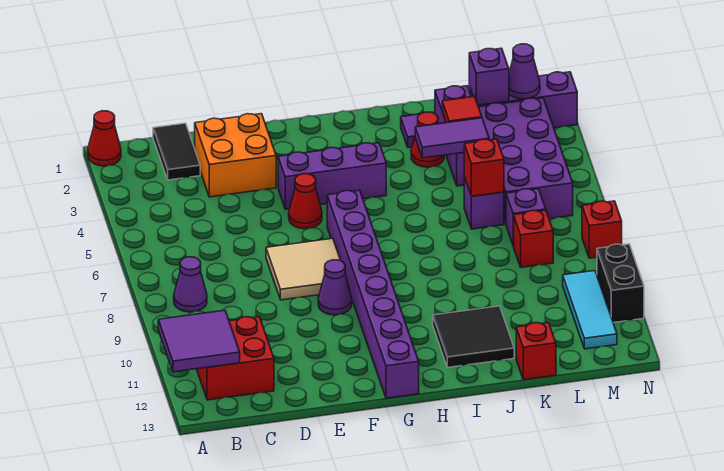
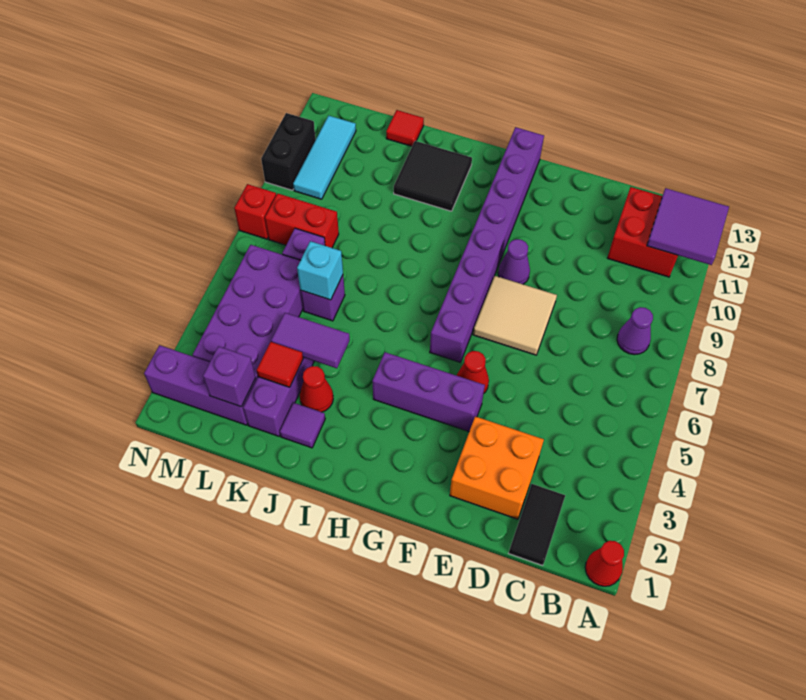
red 1x1 brick [464,139,504,196] -> cyan 1x1 brick [297,241,343,300]
red 1x1 brick [516,323,556,380] -> red 1x1 tile [386,110,424,146]
red 1x1 brick [514,210,553,267] -> red 1x2 brick [265,193,339,248]
purple 1x1 cone [509,44,540,99] -> none

